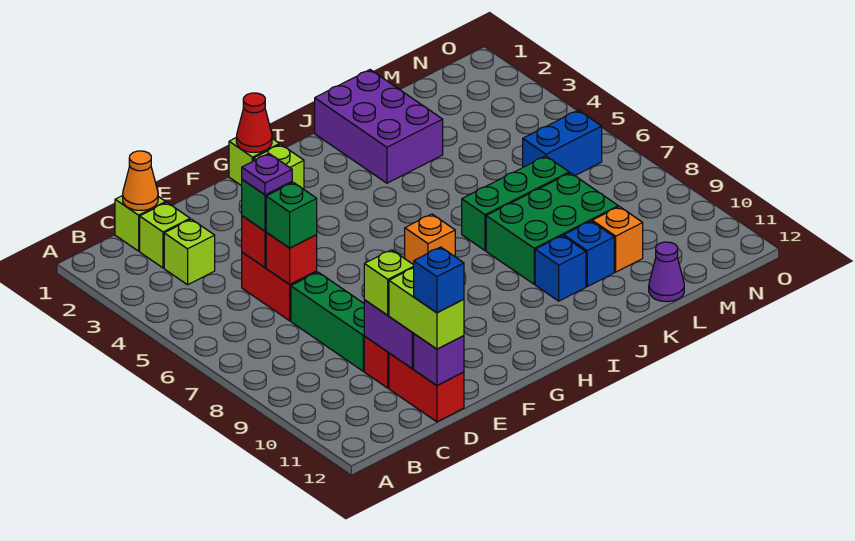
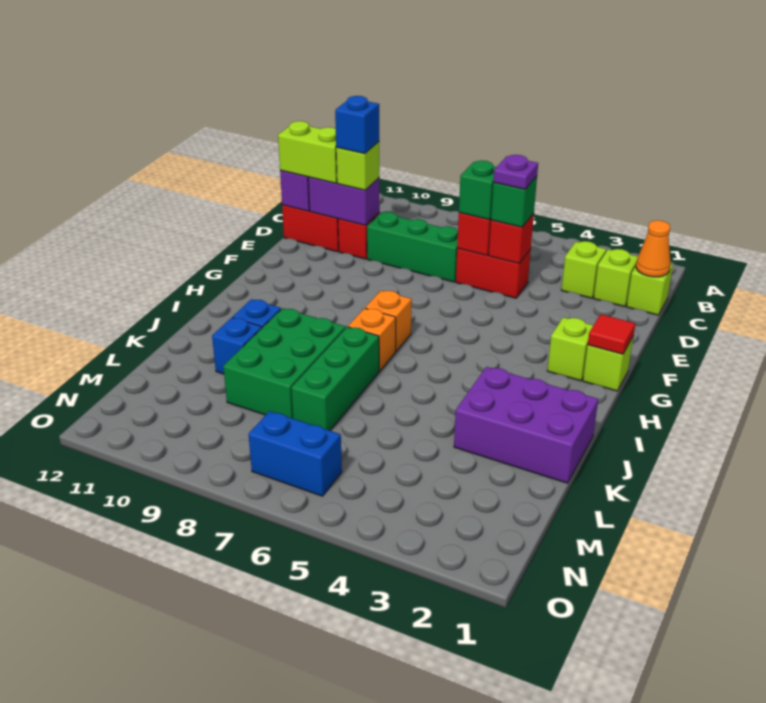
blue 1x1 brick [414,247,464,313] -> blue 1x1 brick moved to [335,96,379,154]
red 1x1 cone [236,93,272,153] -> red 1x1 tile [588,314,635,354]
orange 1x1 brick [592,207,643,272] -> orange 1x1 brick moved to [348,308,396,371]
purple 1x1 cone [649,242,684,302] -> none
blue 1x2 brick [523,110,602,176] -> blue 1x2 brick turned to [248,411,342,496]

